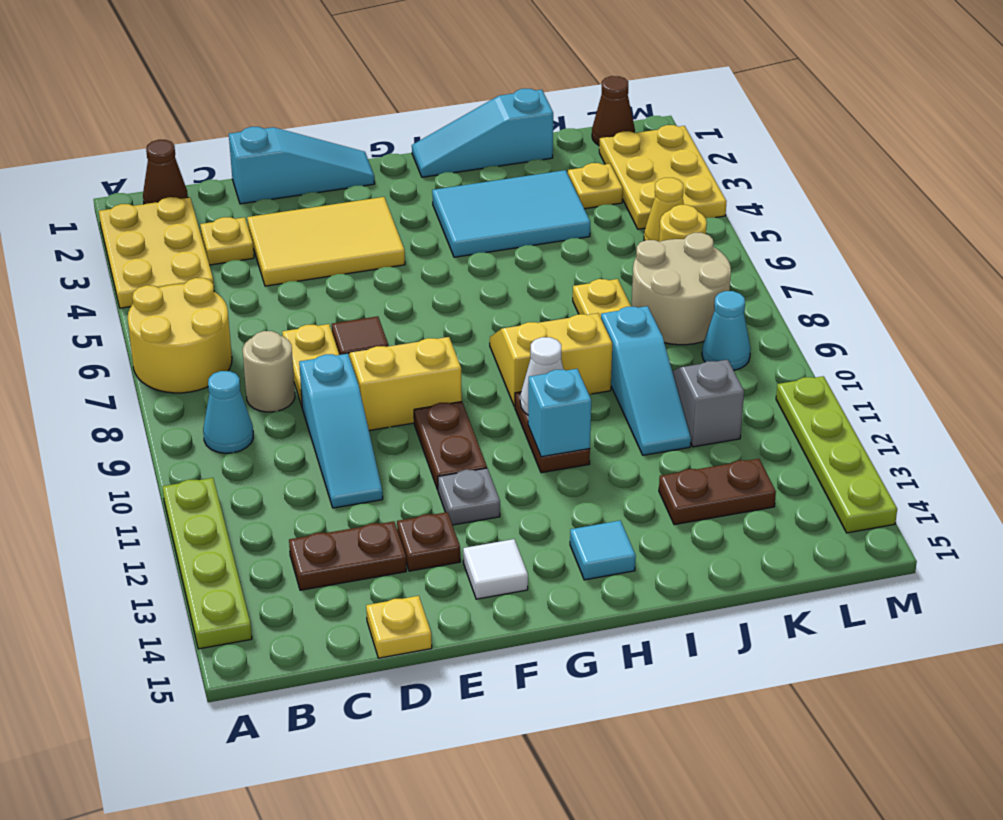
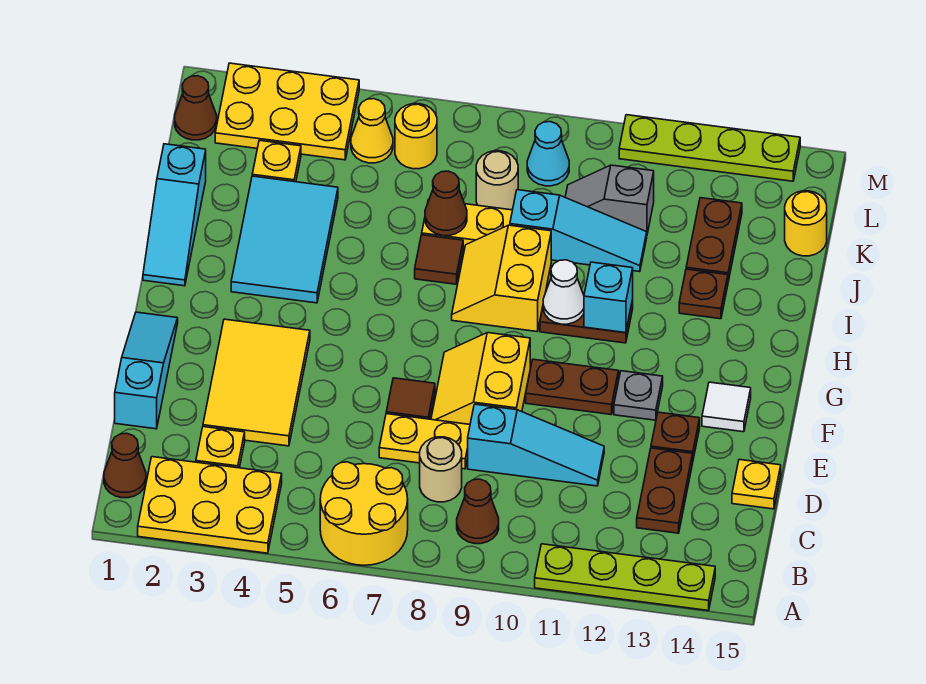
cyan 1x1 cone [203,371,253,453] -> brown 1x1 cone [457,479,499,544]
cyan 1x1 tile [570,521,636,580] -> none
none -> brown 1x1 tile [415,235,463,284]
none -> brown 1x1 plate [679,269,728,319]
none -> brown 1x1 cone [425,171,467,236]
tan 2x2 round brick [632,233,731,345] -> tan 1x1 round brick [476,151,518,210]
none -> yellow 1x1 round brick [785,191,827,256]

